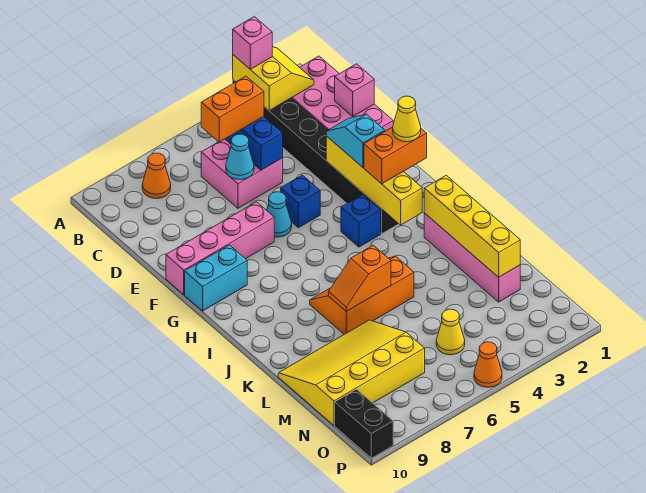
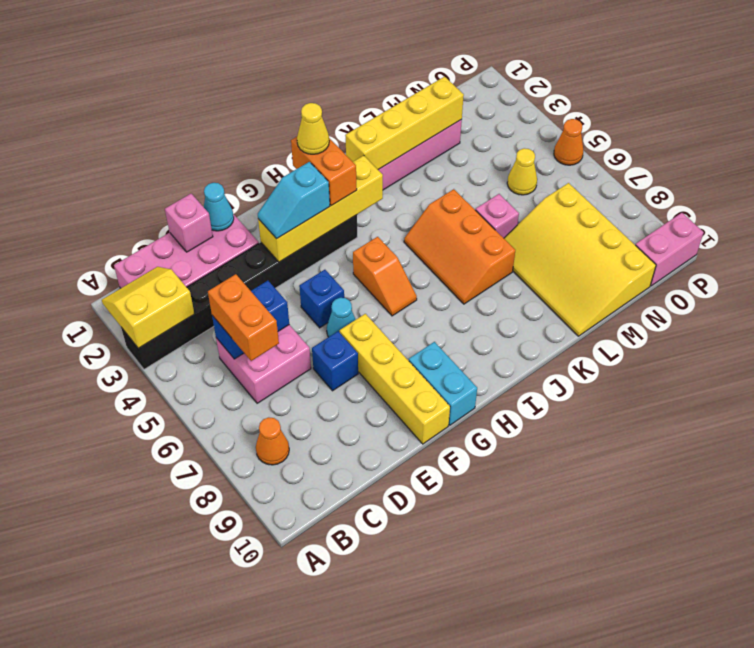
pink 1x1 brick [233,17,272,69] -> pink 1x1 brick moved to [476,194,519,238]
cyan 1x1 cone [226,134,254,180] -> cyan 1x1 cone moved to [204,183,234,231]
pink 1x4 brick [166,202,274,294] -> yellow 1x4 brick [340,314,450,444]
blue 1x1 brick [341,194,381,247] -> blue 1x1 brick moved to [312,331,358,391]
orange 1x2 slope [329,245,391,312] -> orange 1x2 slope moved to [353,237,417,316]
black 1x2 brick [335,389,393,458] -> pink 1x2 brick [635,213,704,286]

